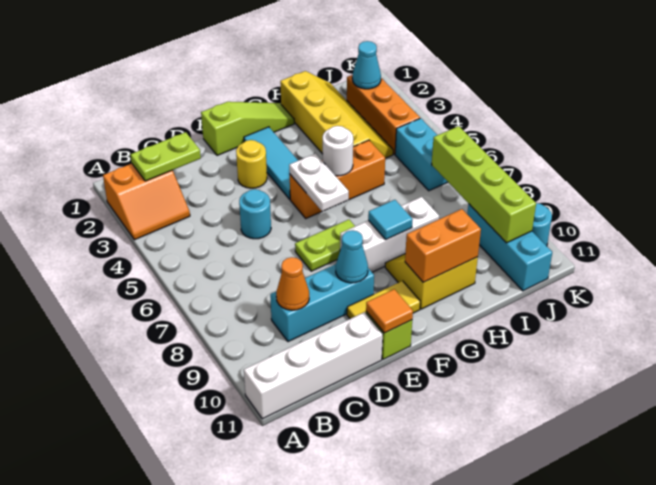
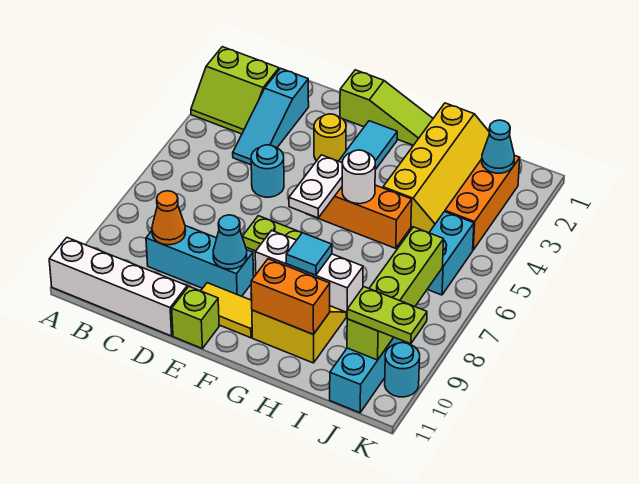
orange 2x2 slope [103,164,190,240] -> lime 2x2 slope [191,47,279,134]
lime 1x2 plate [131,132,201,181] -> lime 1x2 plate moved to [347,287,427,344]
none -> cyan 1x3 slope [233,68,309,165]
orange 1x1 tile [366,289,413,333] -> none

